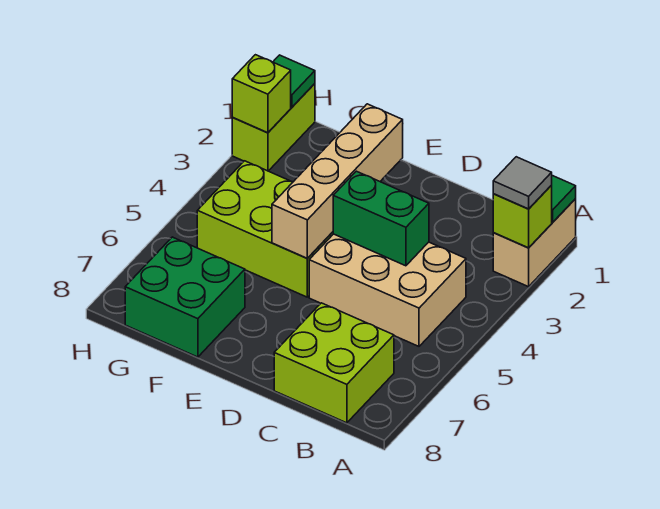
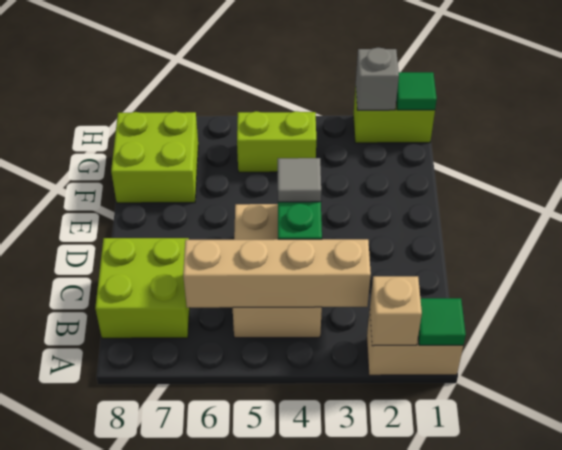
lime 1x1 brick [493,186,552,248] -> tan 1x1 brick [370,276,422,346]
grey 1x1 tile [493,157,552,209] -> grey 1x1 tile moved to [278,158,321,202]
tan 1x4 brick [272,104,403,258] -> tan 1x4 brick moved to [183,239,371,308]
lime 2x3 brick [197,161,333,297] -> lime 1x2 brick [237,111,316,172]
green 2x2 brick [125,237,245,357] -> lime 2x2 brick [111,112,198,203]
lime 1x1 brick [232,55,291,133] -> grey 1x1 brick [356,48,399,110]

